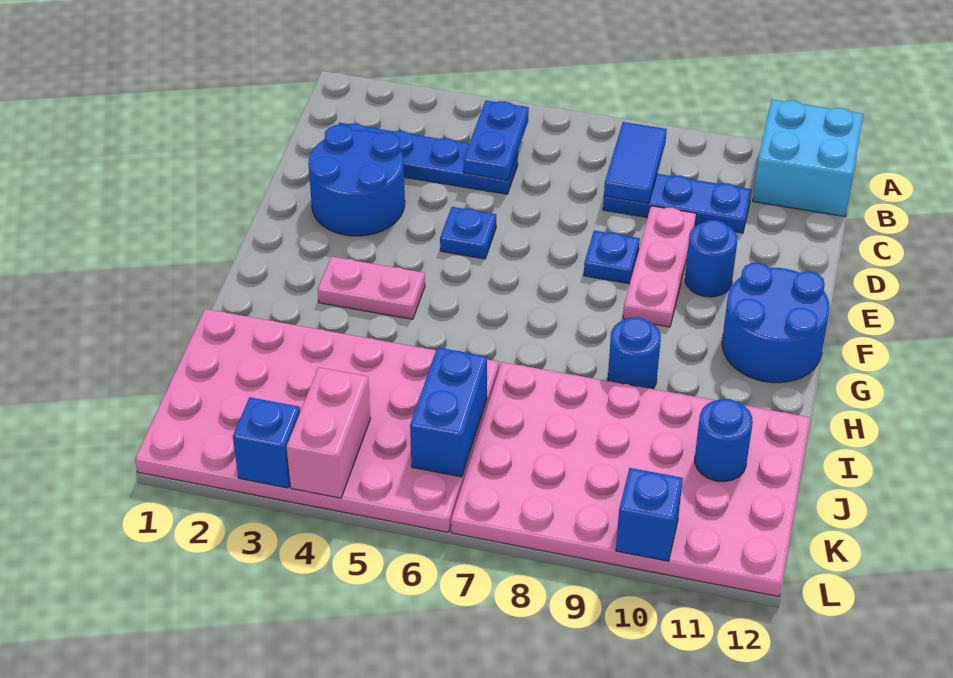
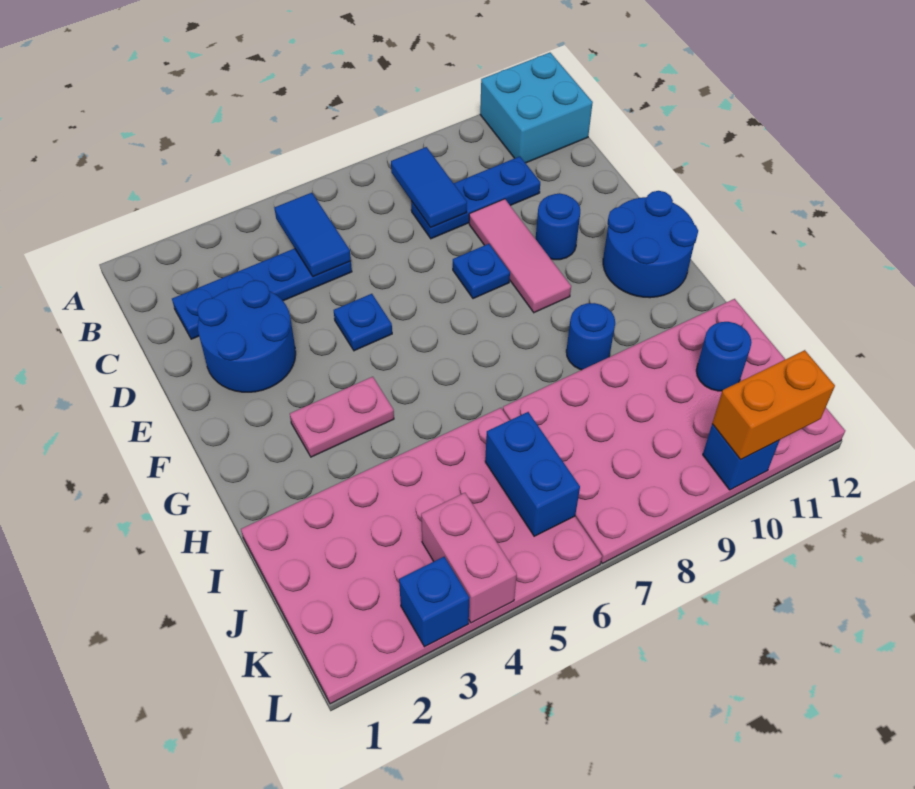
blue 1x2 plate [464,100,529,180] -> blue 1x2 tile [274,193,351,277]
pink 1x3 plate [623,206,696,327] -> pink 1x3 tile [469,199,571,313]
none -> orange 1x2 brick [712,350,835,460]

